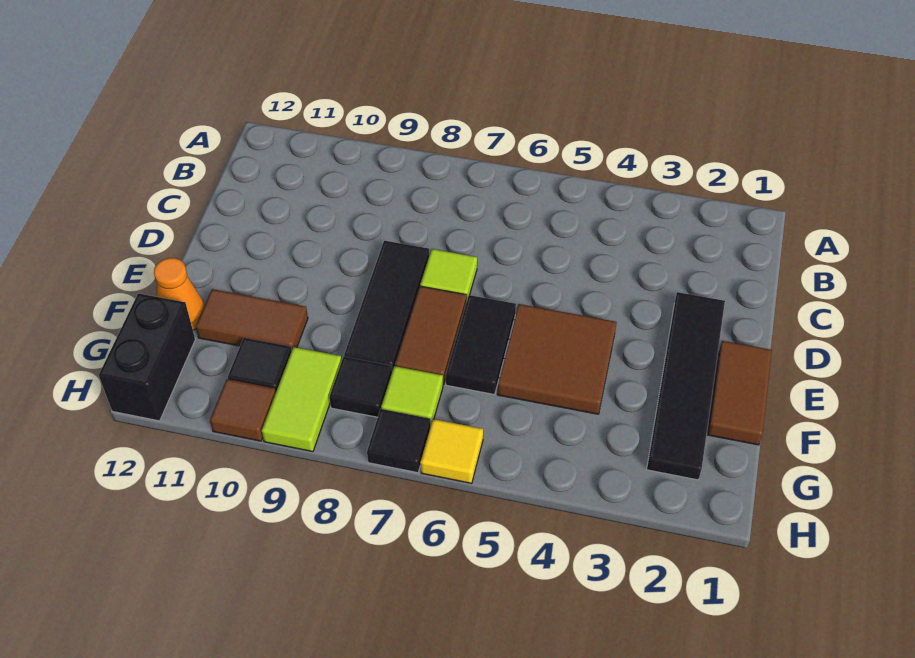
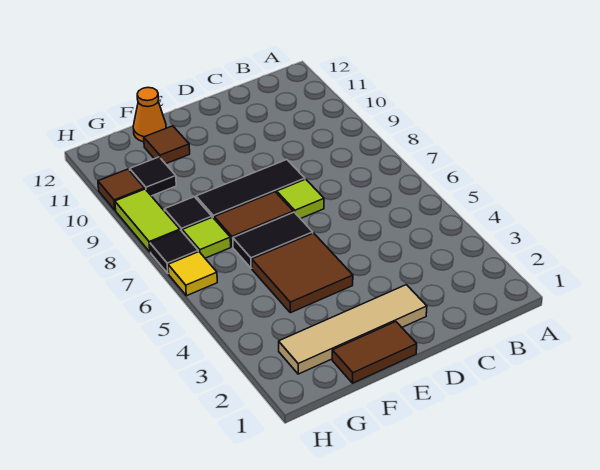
black 1x4 tile [647,292,725,480] -> tan 1x4 tile [279,285,427,374]
brown 1x2 tile [196,289,308,350] -> brown 1x1 tile [144,126,190,164]
lime 1x2 tile [262,347,342,452] -> lime 1x2 tile turned to [115,189,180,252]
black 1x2 brick [99,293,195,421] -> none

